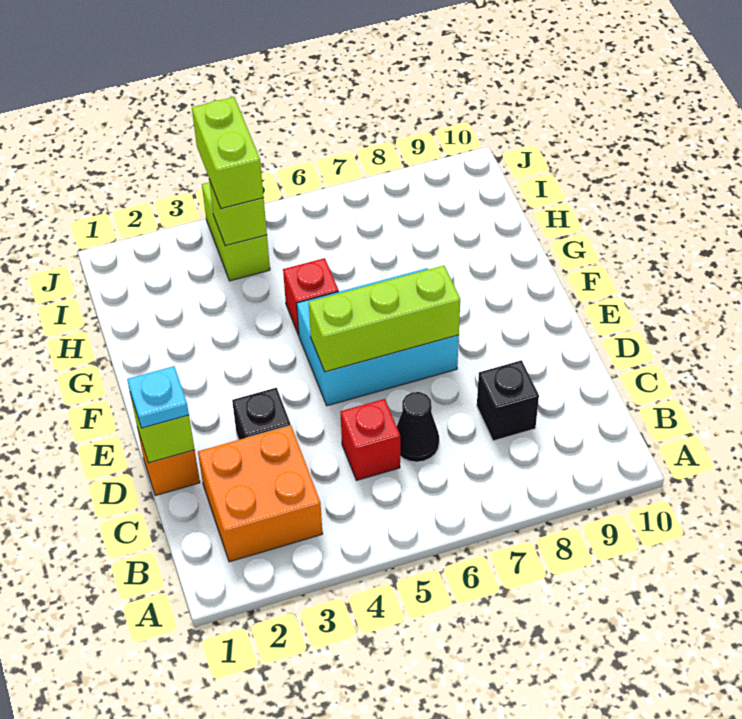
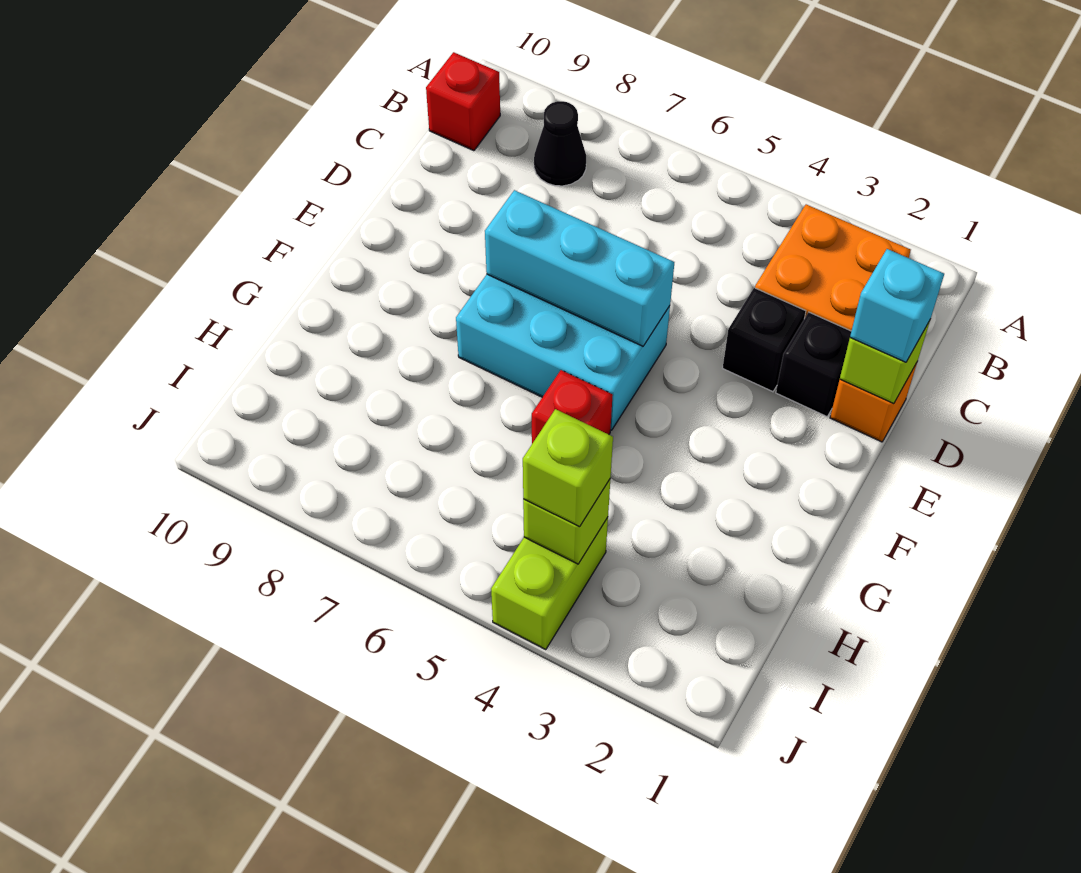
red 1x1 brick [341,399,400,481] -> red 1x1 brick moved to [426,52,500,151]
black 1x1 cone [397,392,439,462] -> black 1x1 cone moved to [534,101,586,186]
black 1x1 brick [477,360,539,441] -> black 1x1 brick moved to [776,312,851,416]
cyan 1x1 plate [127,366,189,428] -> cyan 1x1 brick [850,249,944,362]
lime 1x3 brick [309,266,460,372] -> cyan 1x3 brick [485,190,674,346]
lime 1x2 brick [192,97,264,209] -> lime 1x1 brick [523,409,613,527]

